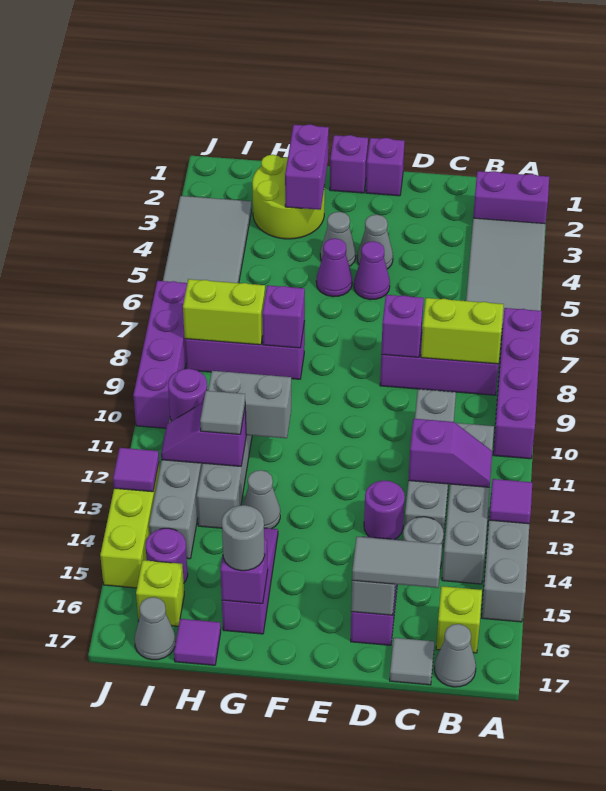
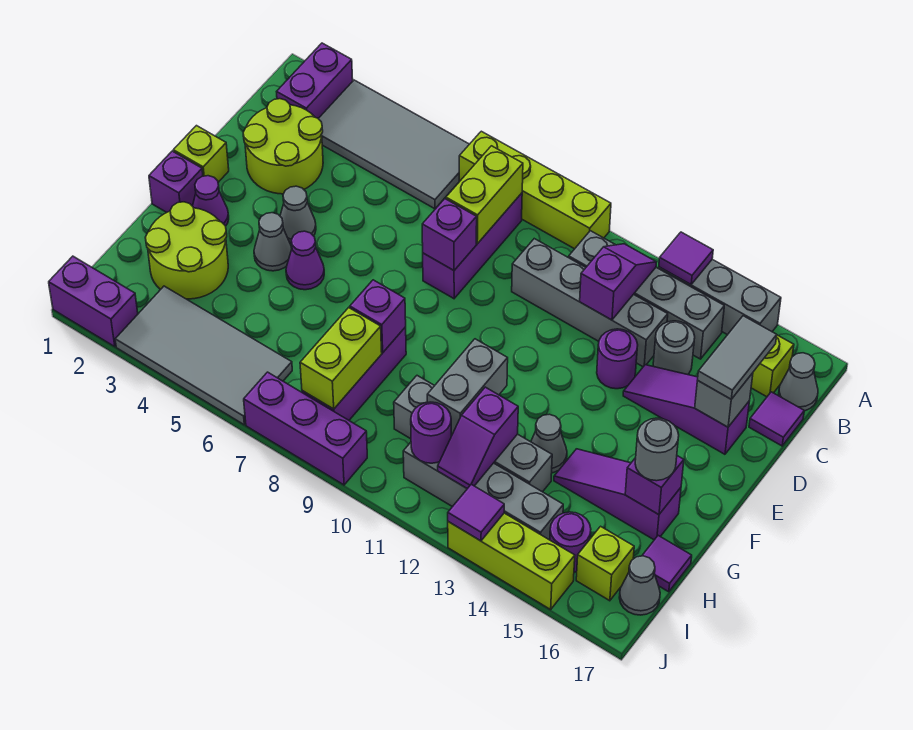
purple 1x4 brick [493,308,542,459] -> lime 1x4 brick [459,131,611,249]
none -> lime 2x2 round brick [243,99,323,194]
grey 1x1 tile [390,638,434,685] -> purple 1x1 tile [749,392,804,446]
purple 1x1 brick [366,138,404,196] -> lime 1x1 brick [173,126,229,182]
purple 1x1 cone [354,241,390,300] -> purple 1x1 cone moved to [193,176,229,226]
purple 1x2 brick [285,124,329,210] -> purple 1x2 brick moved to [49,256,138,347]
grey 1x1 tile [200,391,245,434] -> none
purple 1x4 brick [133,281,187,428] -> purple 1x3 brick [244,372,367,485]

